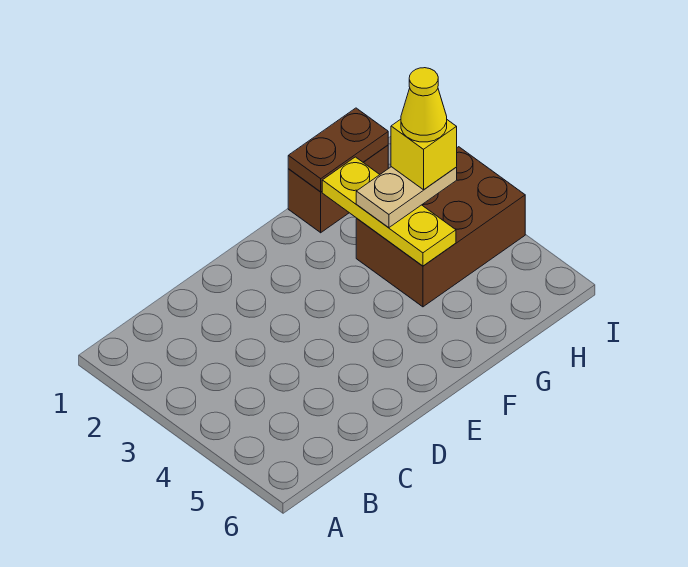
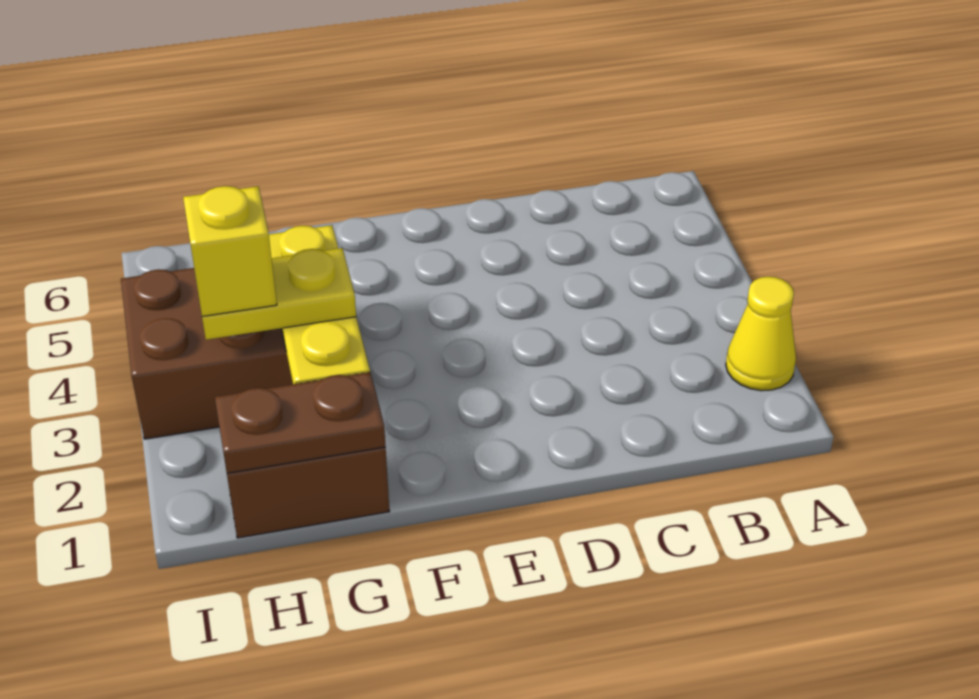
tan 1x2 plate [356,167,457,228] -> yellow 1x2 plate [202,248,356,340]
yellow 1x1 cone [401,68,447,142] -> yellow 1x1 cone moved to [726,277,796,391]

